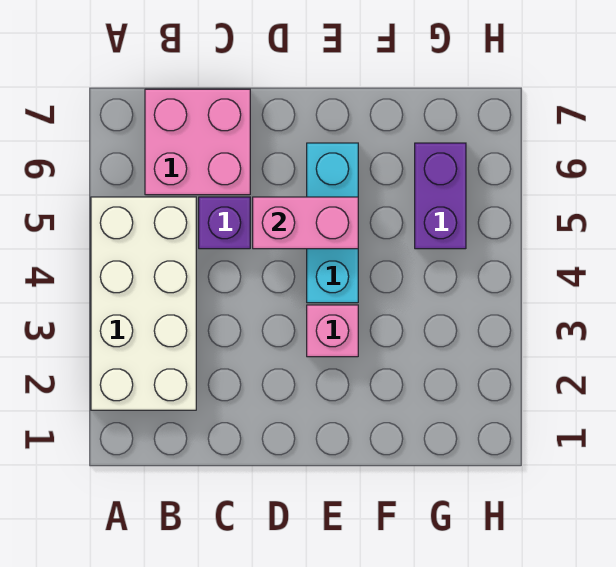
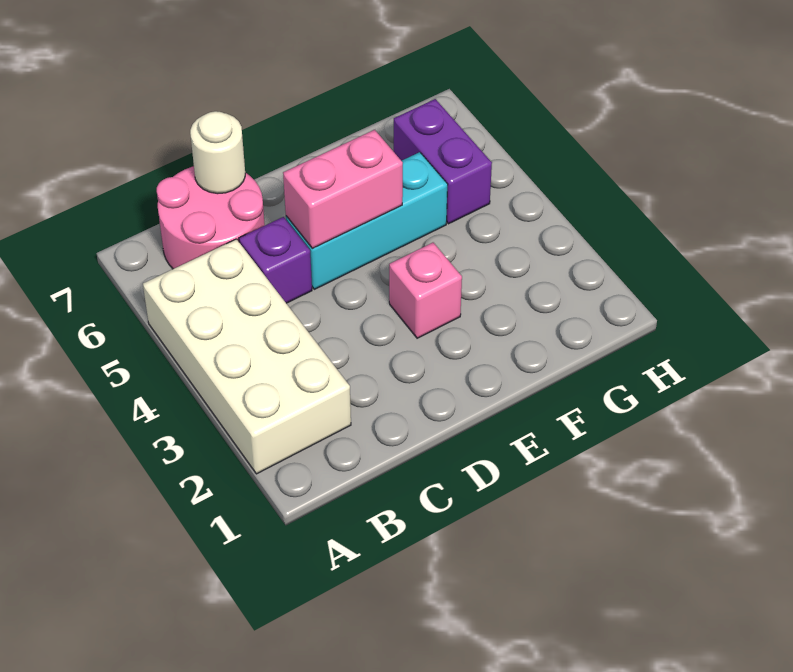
pink 2x2 brick [145,89,250,195] -> pink 2x2 round brick [157,166,265,269]
none -> white 1x1 round brick [190,111,245,194]
cyan 1x3 brick [307,143,358,303] -> cyan 1x3 brick turned to [286,152,448,289]

